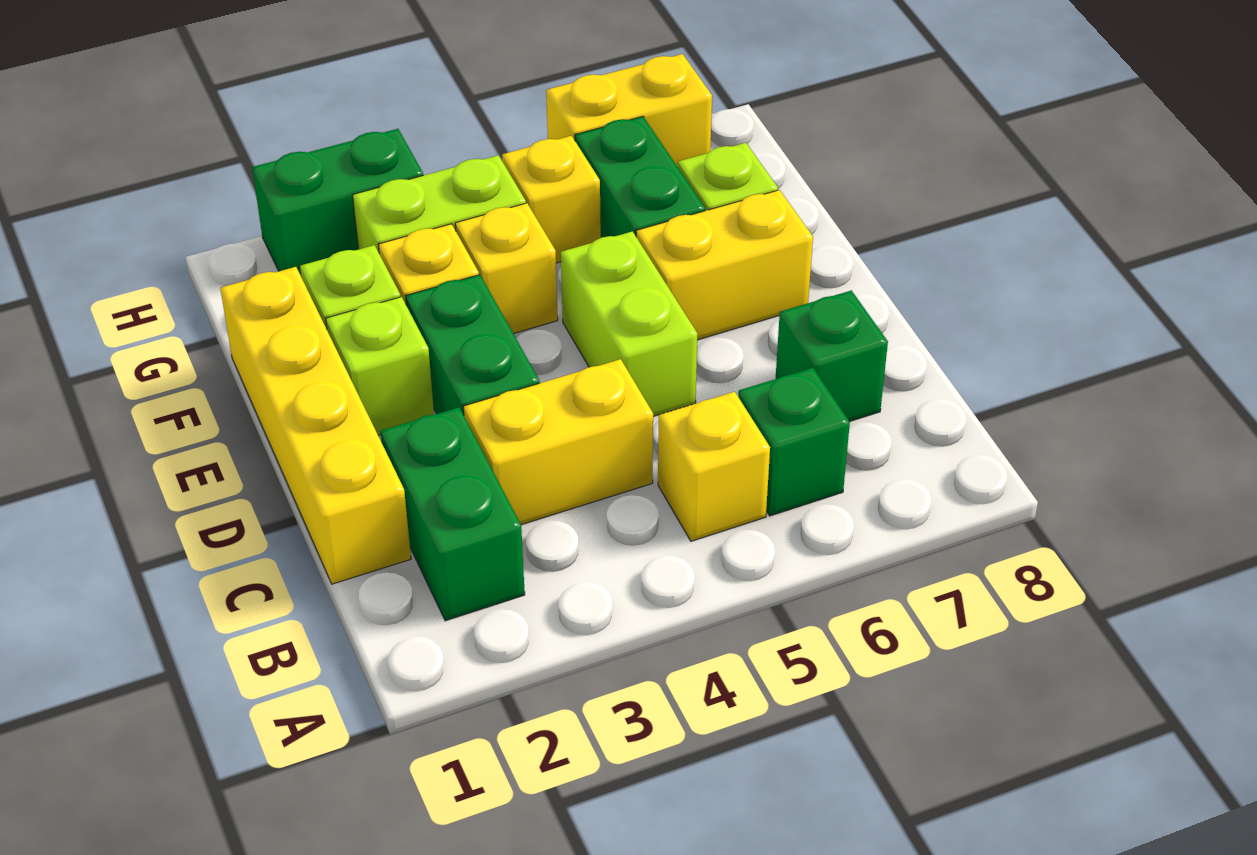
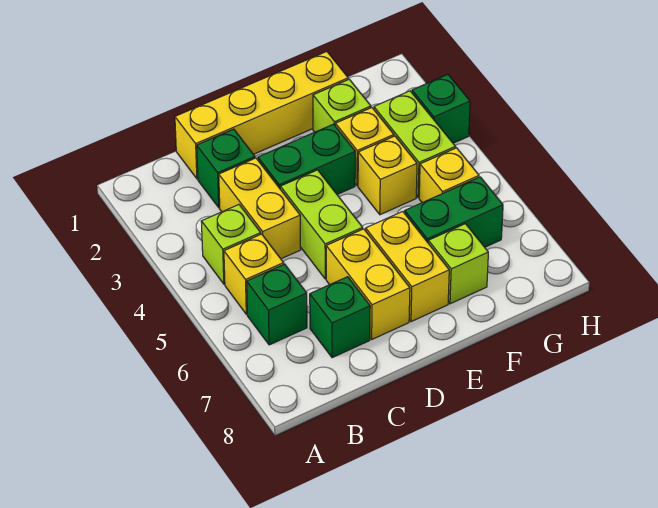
green 1x2 brick [381,407,525,621] -> green 1x1 brick [197,129,255,208]
lime 1x2 brick [561,231,698,416] -> lime 1x2 brick turned to [280,170,363,279]
lime 1x1 brick [326,297,434,435] -> lime 1x1 brick moved to [201,205,261,284]
green 1x2 brick [252,129,423,275] -> green 1x1 brick [412,75,470,143]
yellow 1x2 brick [546,54,712,167] -> yellow 1x2 brick moved to [326,229,410,339]

